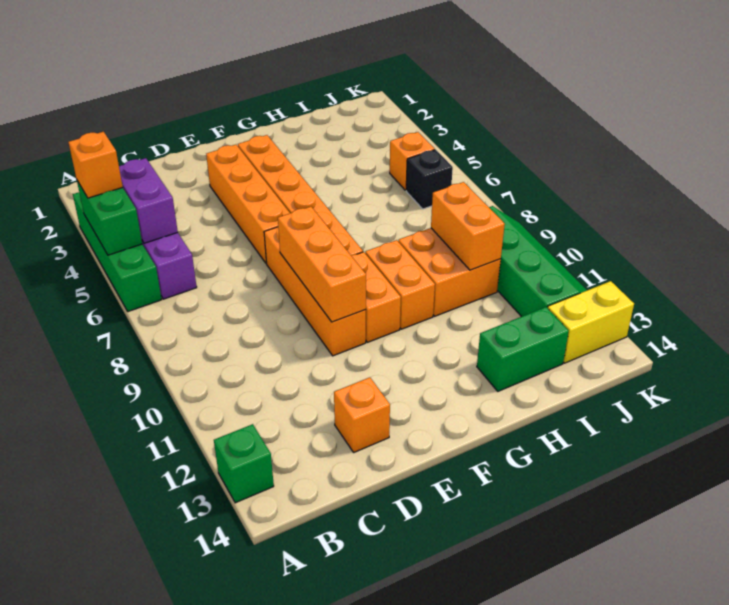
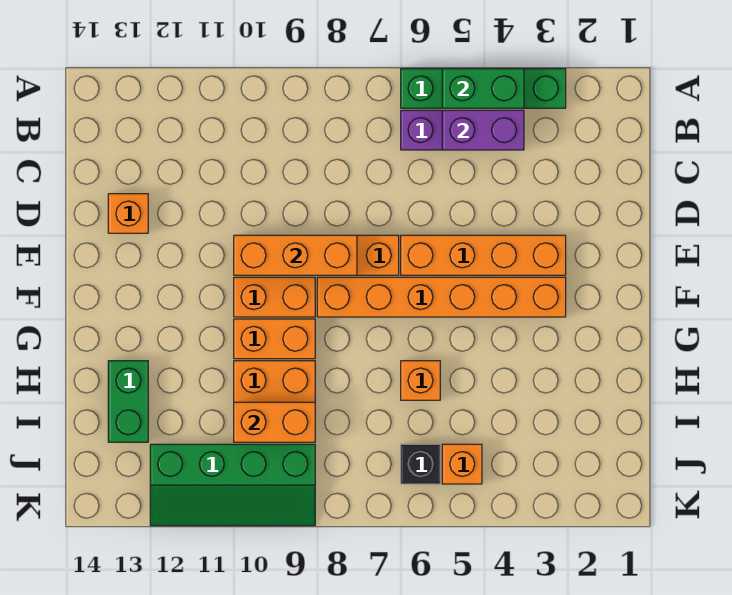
orange 1x1 brick [69,132,123,198] -> orange 1x1 brick moved to [401,361,440,400]
green 1x1 brick [214,424,274,503] -> none
yellow 1x2 brick [548,281,634,363] -> none

